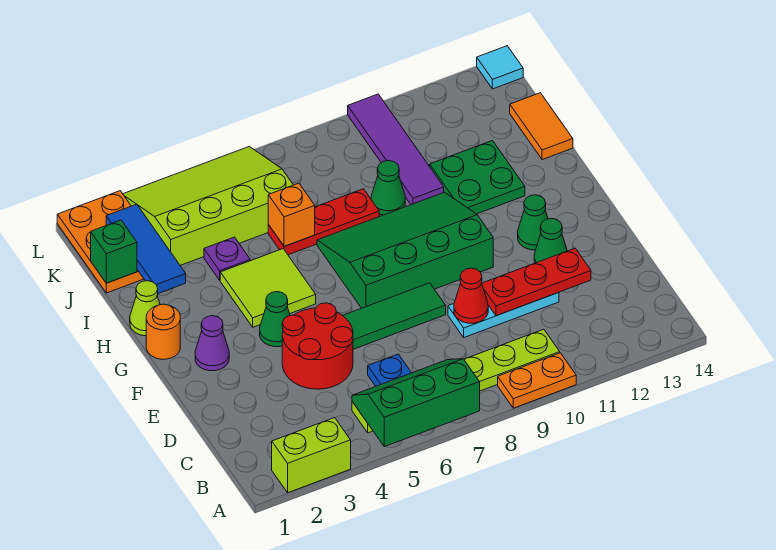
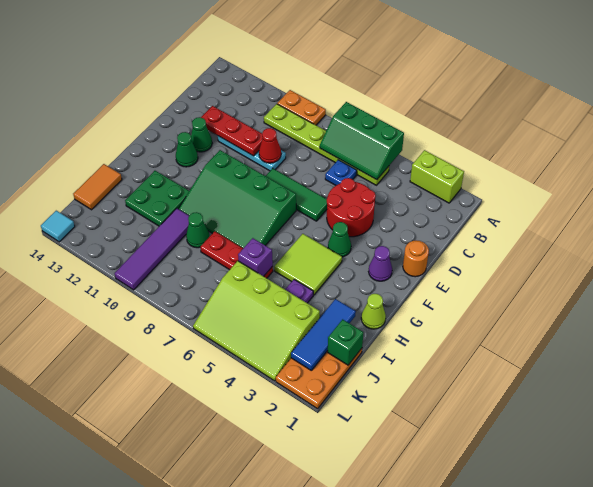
orange 1x1 round brick [146,304,180,359] -> orange 1x1 round brick moved to [403,240,429,277]
orange 1x1 brick [268,183,315,246] -> purple 1x1 brick [238,238,273,276]

